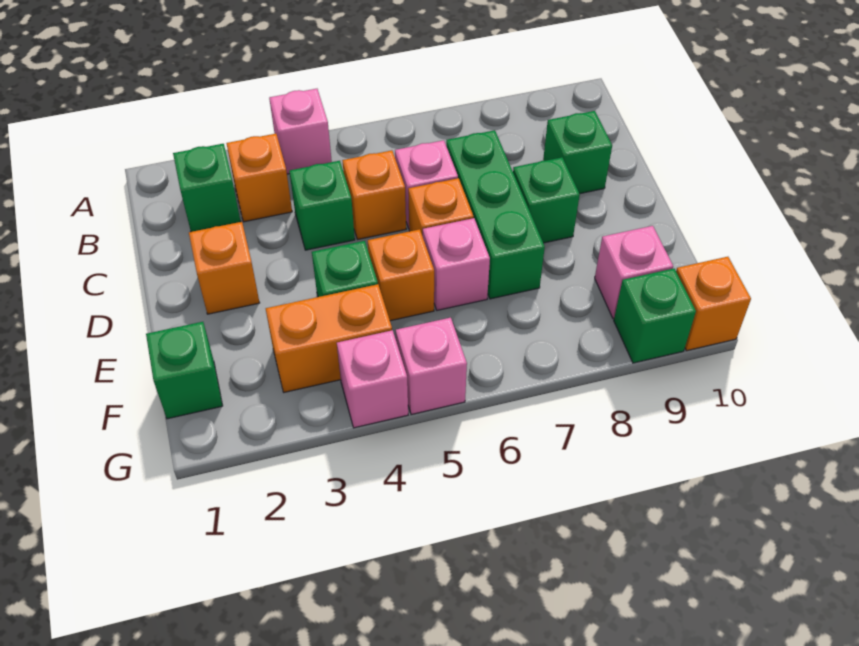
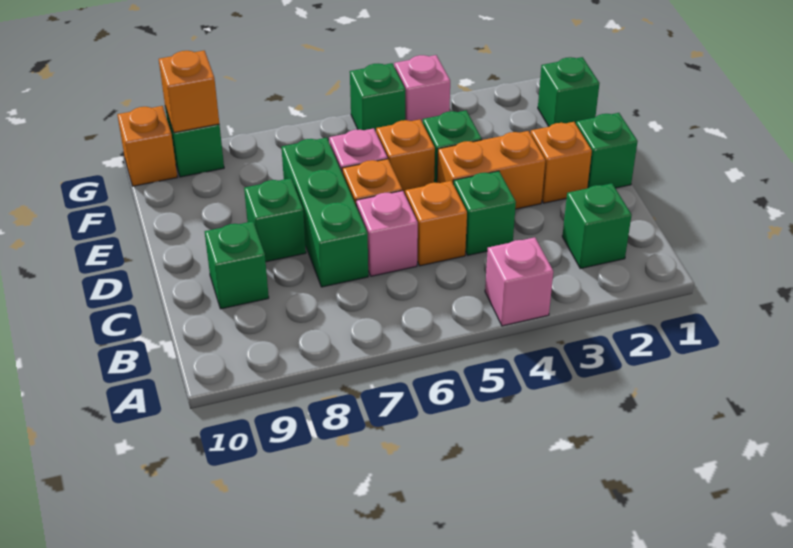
orange 1x1 brick [226,134,292,222] -> orange 1x1 brick moved to [159,51,219,133]
none -> green 1x1 brick [576,113,638,188]
orange 1x2 brick [266,284,392,392] -> orange 1x2 brick moved to [437,131,545,209]
pink 1x1 brick [595,226,673,318] -> none
pink 1x1 brick [396,318,467,415] -> green 1x1 brick [350,63,405,131]

